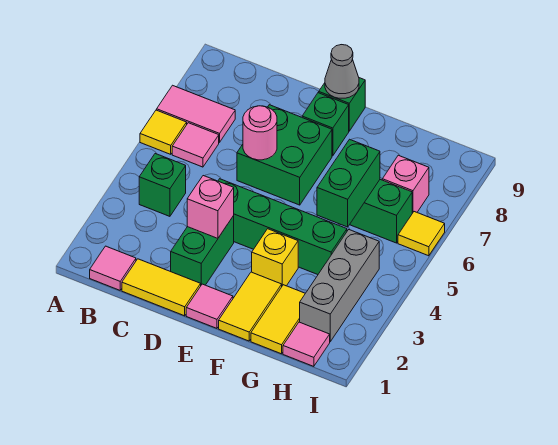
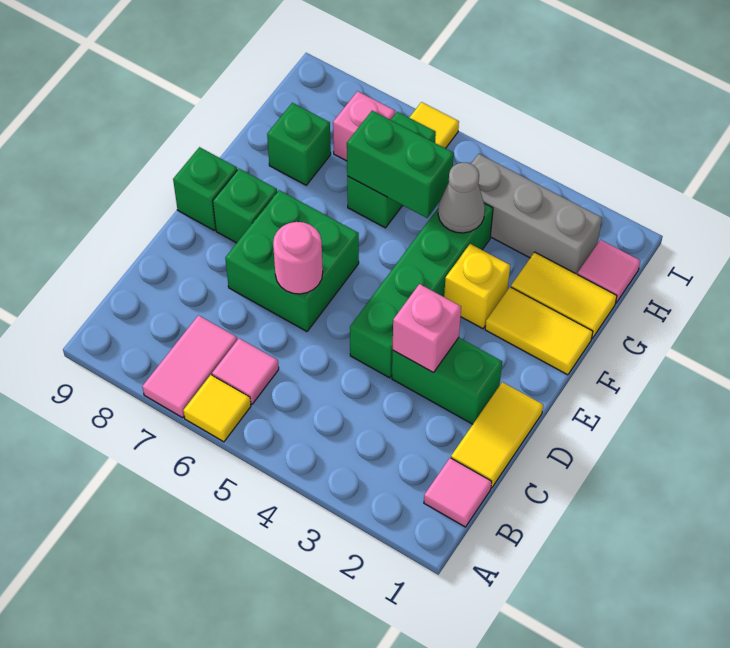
green 1x1 brick [139,154,186,216] -> green 1x1 brick moved to [267,103,331,185]
pink 1x1 tile [186,284,233,328] -> none
grey 1x1 cone [325,45,359,98] -> grey 1x1 cone moved to [438,163,485,233]

